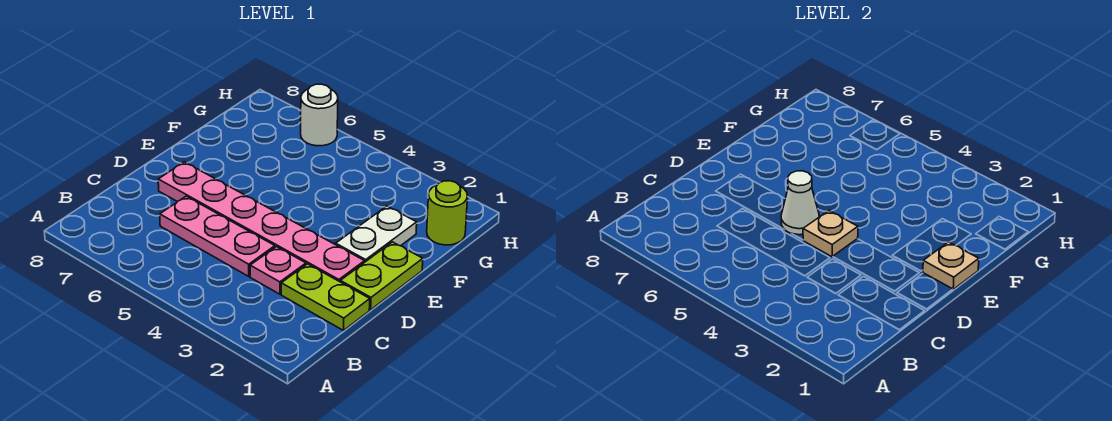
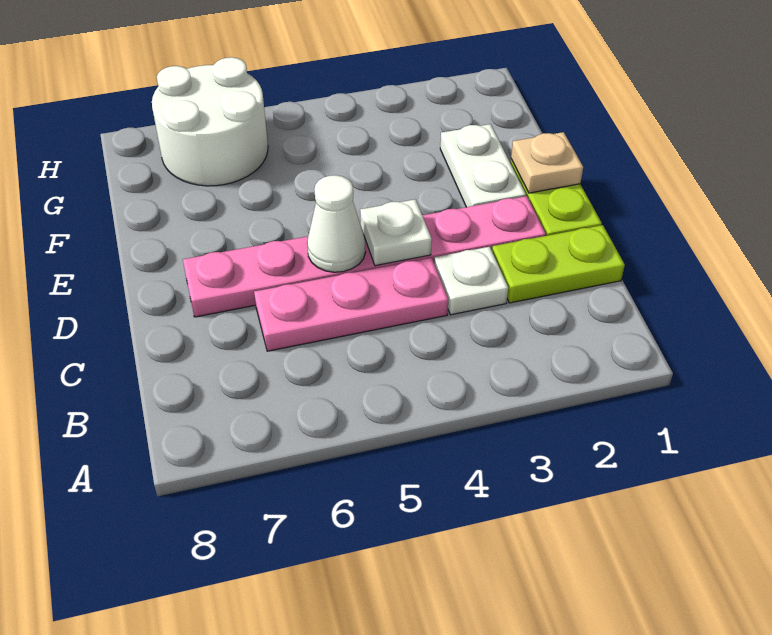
pink 1x1 plate [250,247,306,294] -> white 1x1 plate [434,247,508,315]
tan 1x1 plate [803,211,858,257] -> white 1x1 plate [360,199,432,266]
lime 1x1 round brick [427,181,468,245] -> none
white 1x1 round brick [301,84,338,146] -> white 2x2 round brick [152,57,268,186]

